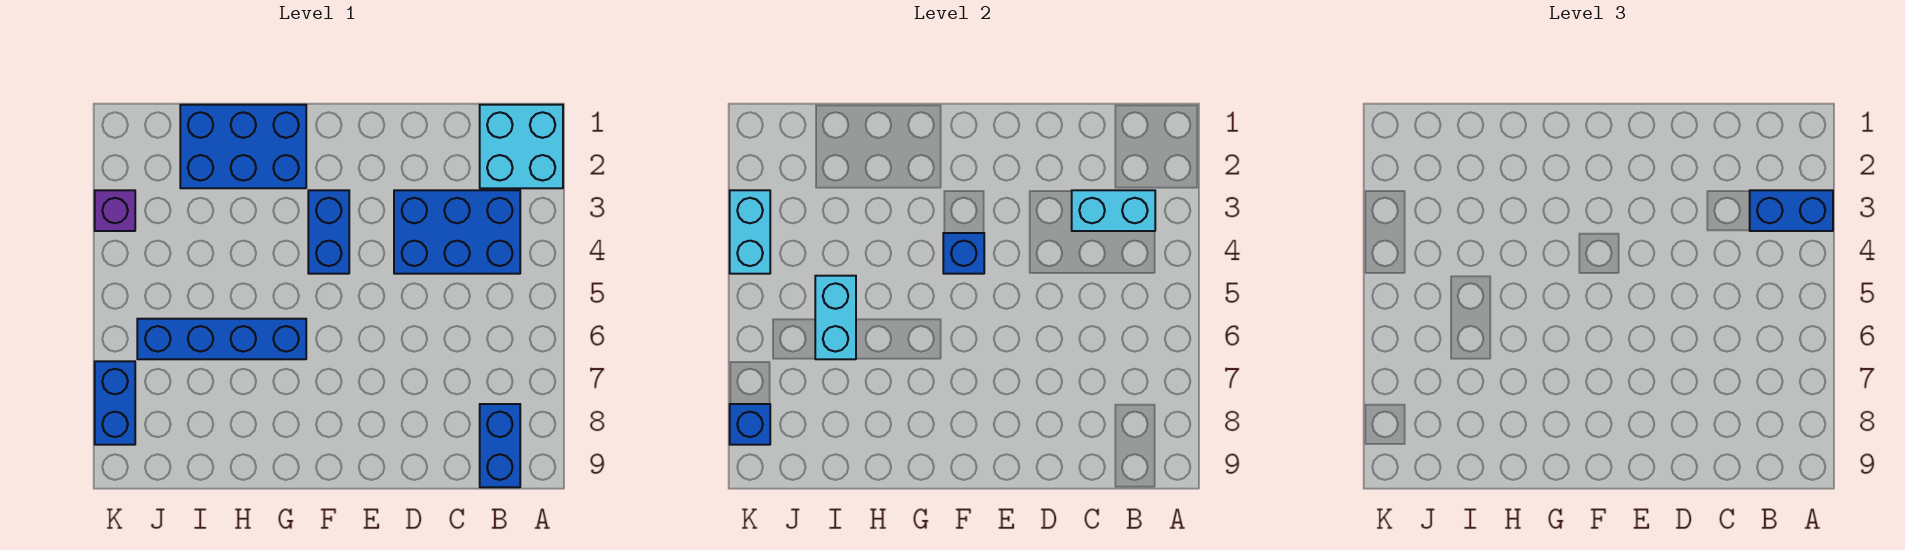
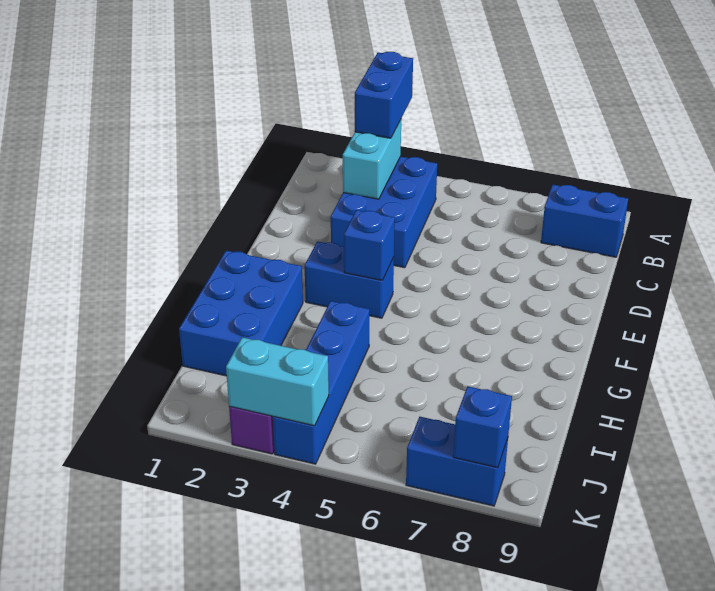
cyan 2x2 brick [480,105,563,188] -> none
blue 1x4 brick [137,319,306,359] -> blue 1x4 brick moved to [273,301,369,464]
cyan 1x2 brick [815,276,856,359] -> none

